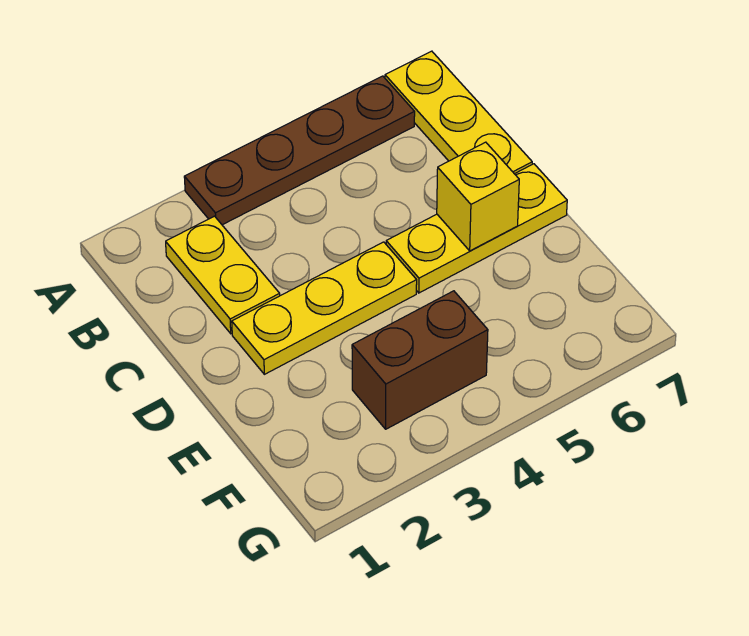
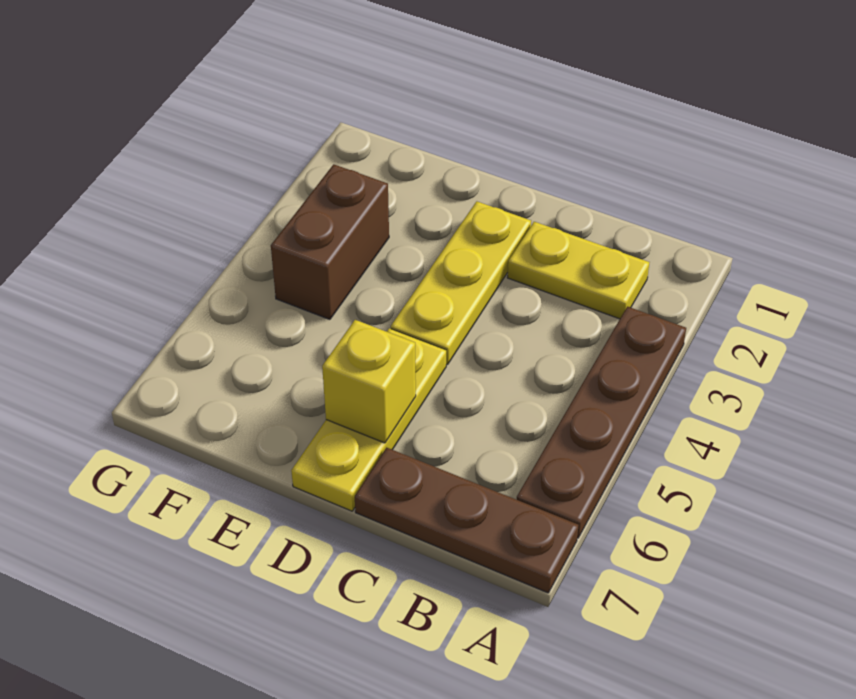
yellow 1x3 plate [385,51,532,174] -> brown 1x3 plate [355,448,578,593]

